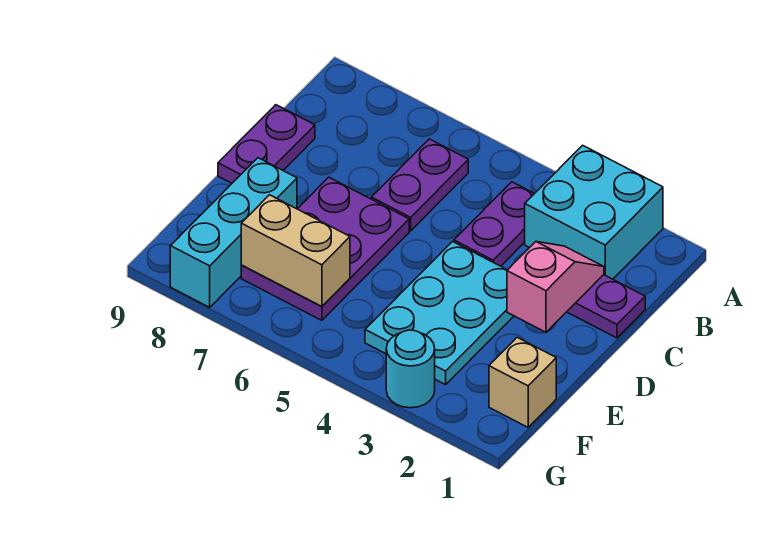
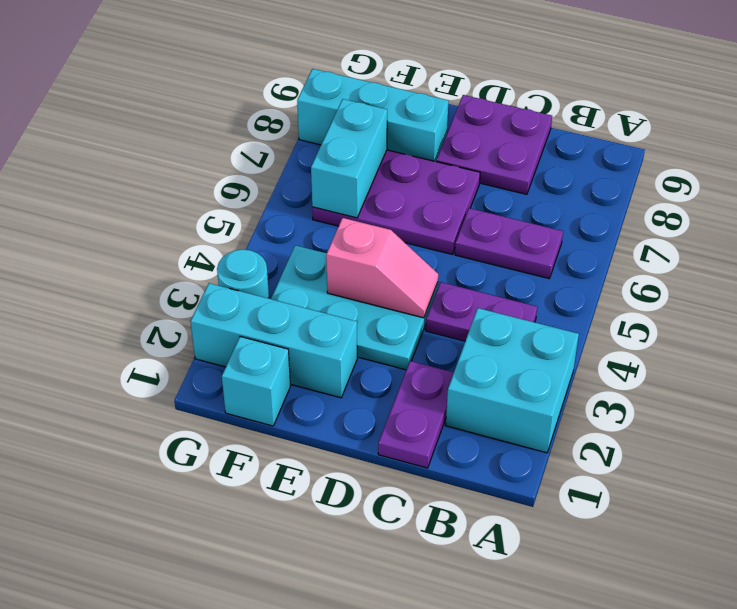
pink 1x2 slope [507,242,604,332] -> pink 1x2 slope moved to [326,218,438,318]
purple 1x2 plate [218,105,315,183] -> purple 2x2 plate [436,95,552,194]
none -> cyan 1x3 brick [190,283,357,398]
tan 1x1 brick [489,337,556,427] -> cyan 1x1 brick [222,337,290,426]
tan 1x2 brick [241,195,350,307] -> cyan 1x2 brick [311,99,387,218]

